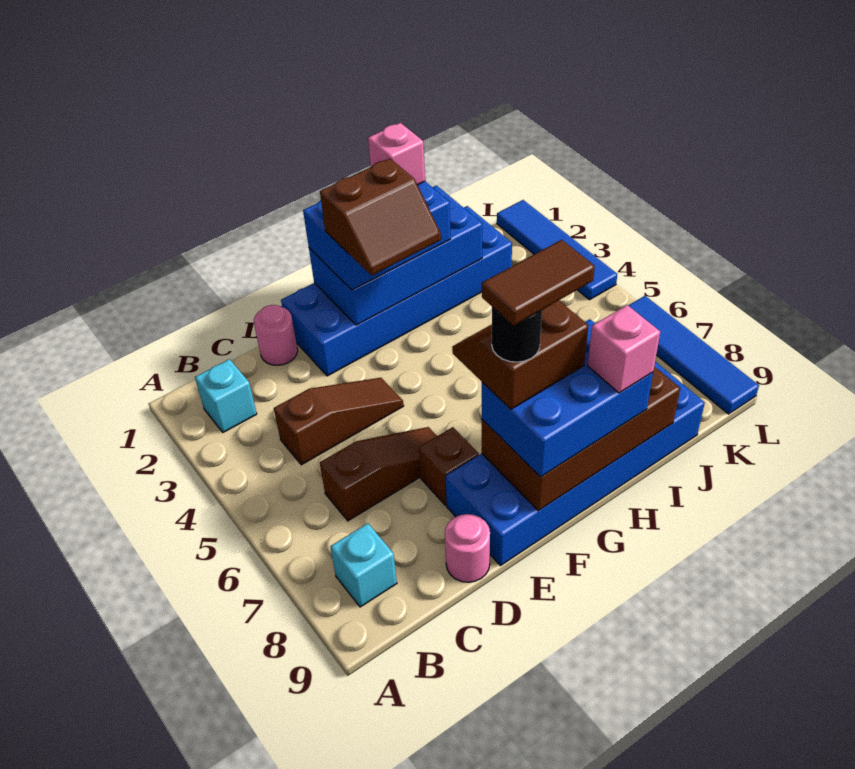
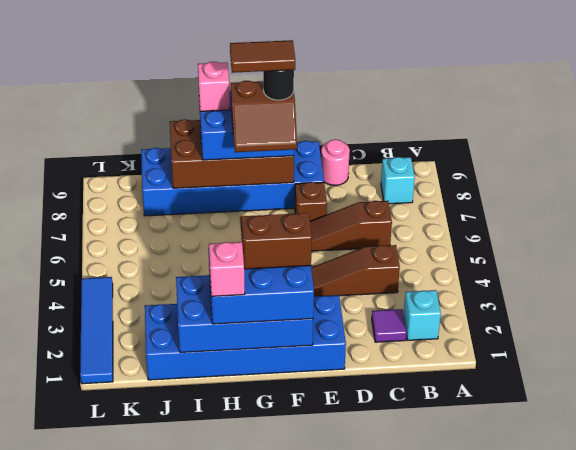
none -> purple 1x1 tile [372,309,407,342]
pink 1x1 round brick [254,305,298,365] -> none
blue 1x4 tile [628,296,759,414] -> none

